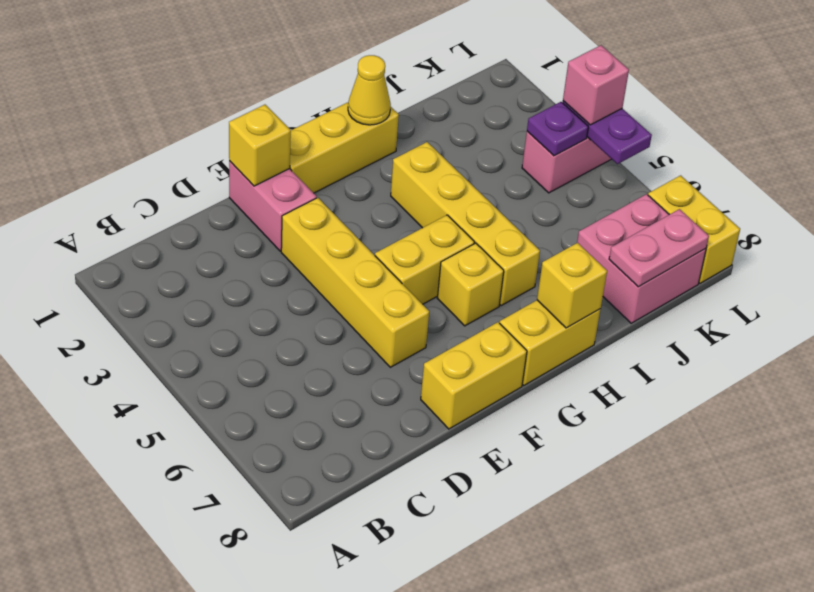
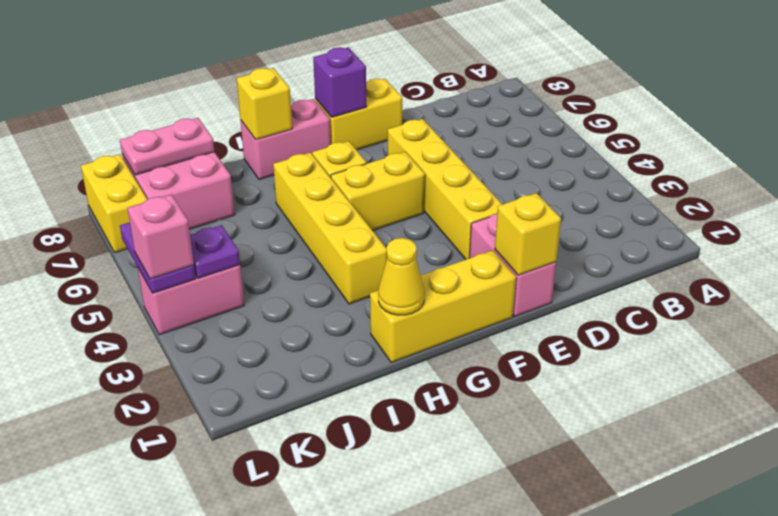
none -> purple 1x1 brick [313,47,367,117]
yellow 1x2 brick [500,300,601,385] -> pink 1x2 brick [241,99,331,180]

